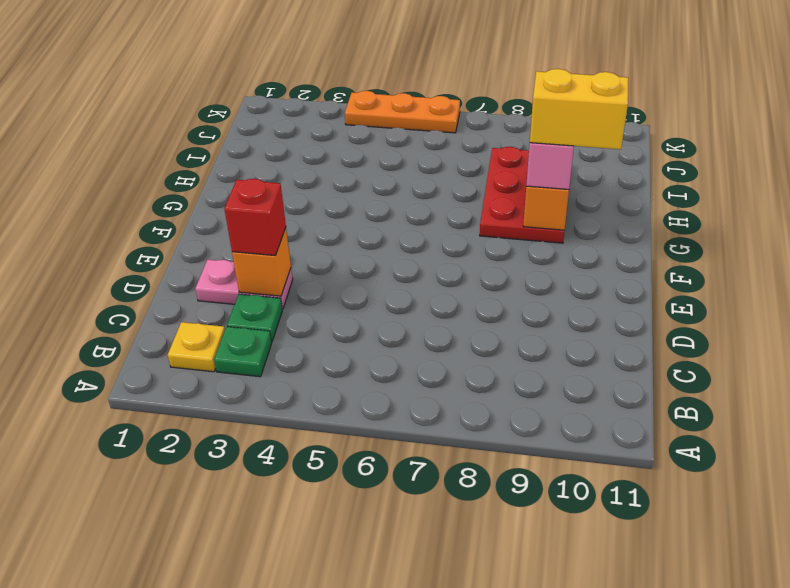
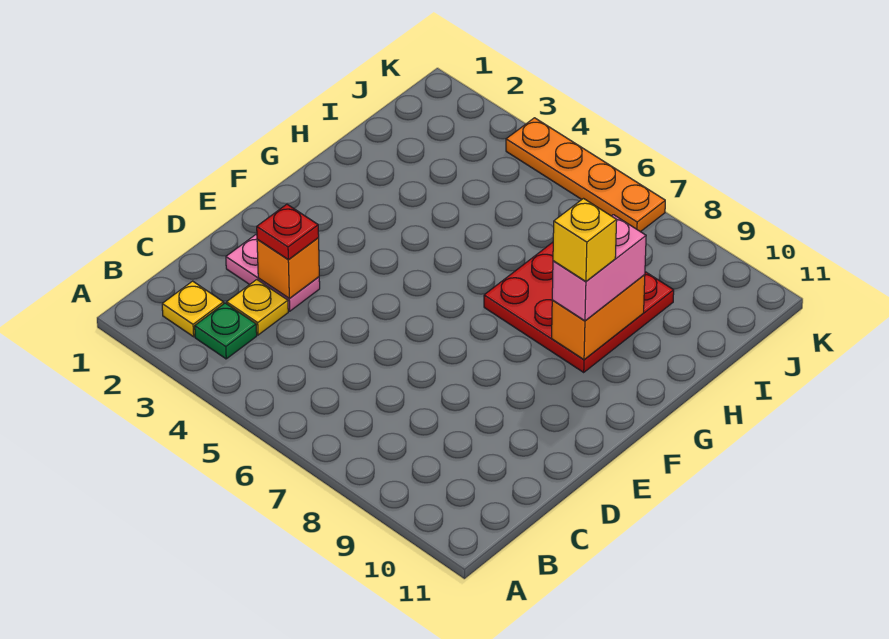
green 1x1 plate [227,294,282,342] -> yellow 1x1 plate [227,280,288,335]
red 1x1 brick [224,179,286,256] -> red 1x1 plate [257,204,319,260]
red 2x3 plate [480,147,564,243] -> red 3x3 plate [484,242,674,372]
yellow 1x2 brick [530,69,628,149] -> yellow 1x1 brick [553,199,617,281]
orange 1x3 plate [345,91,460,133] -> orange 1x4 plate [506,118,665,232]

